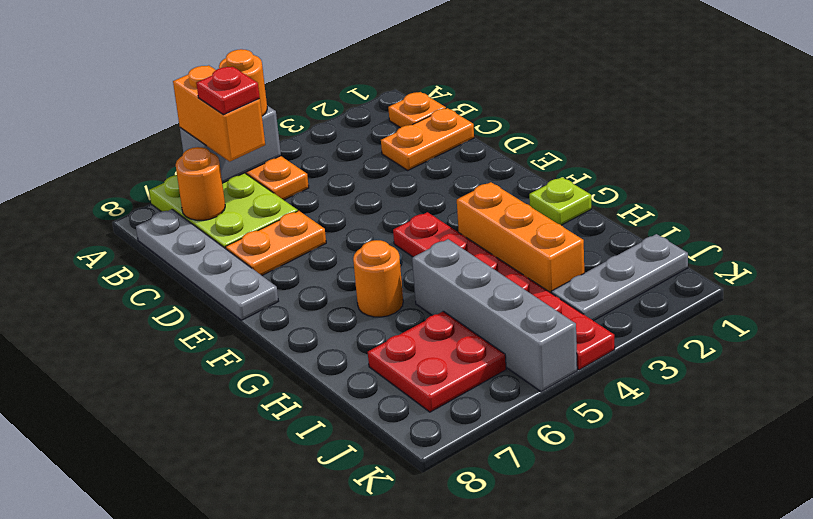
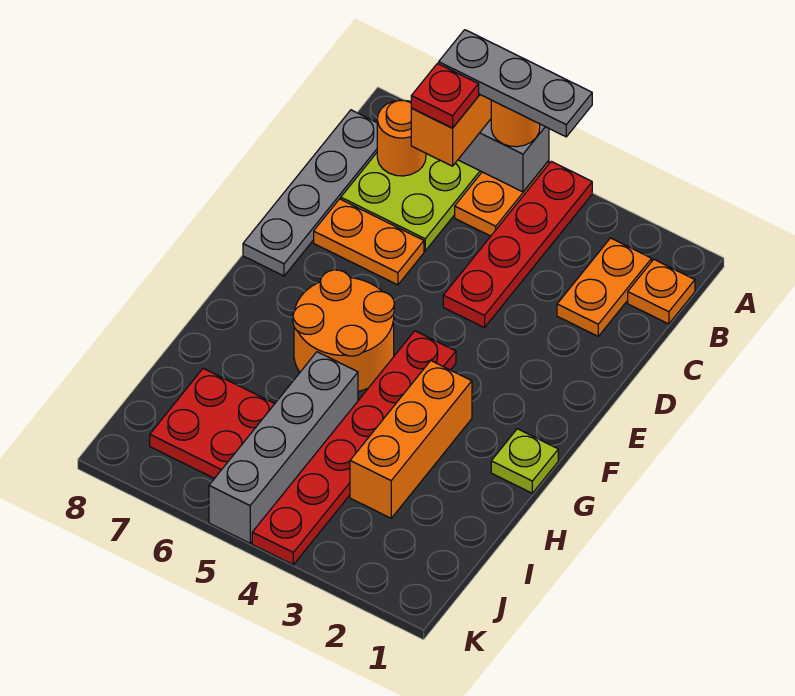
none -> red 1x4 plate [443,161,592,328]
orange 1x2 plate [381,108,474,170] -> orange 1x2 plate turned to [557,238,652,336]
orange 1x1 round brick [353,240,403,317] -> orange 2x2 round brick [293,270,394,391]
grey 1x3 plate [551,234,688,321] -> grey 1x3 plate moved to [439,30,592,137]

